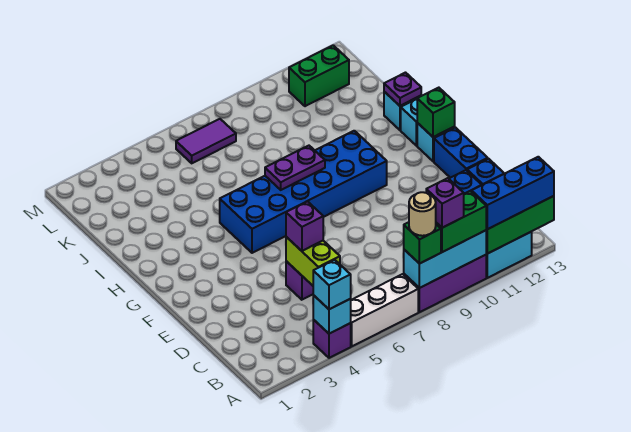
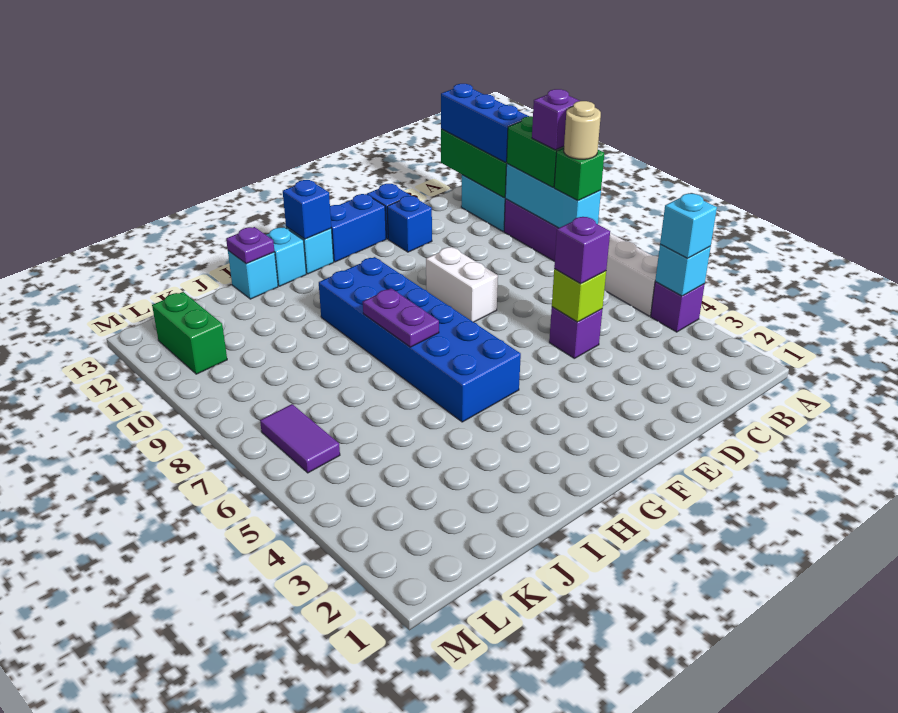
lime 1x2 brick [286,237,340,286] -> lime 1x1 brick [552,269,606,322]
none -> white 1x2 brick [426,247,498,322]
green 1x1 brick [417,88,455,137] -> blue 1x1 brick [283,180,331,239]

